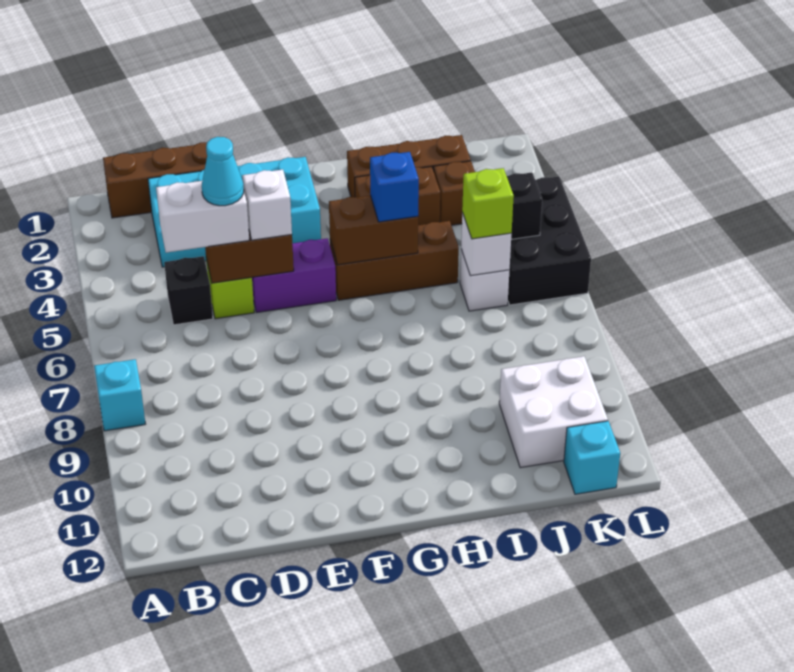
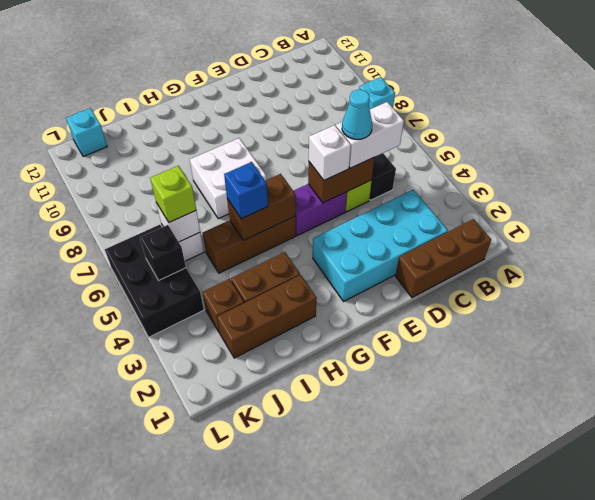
white 2x2 brick [499,356,608,468] -> white 2x2 brick moved to [190,138,266,219]

